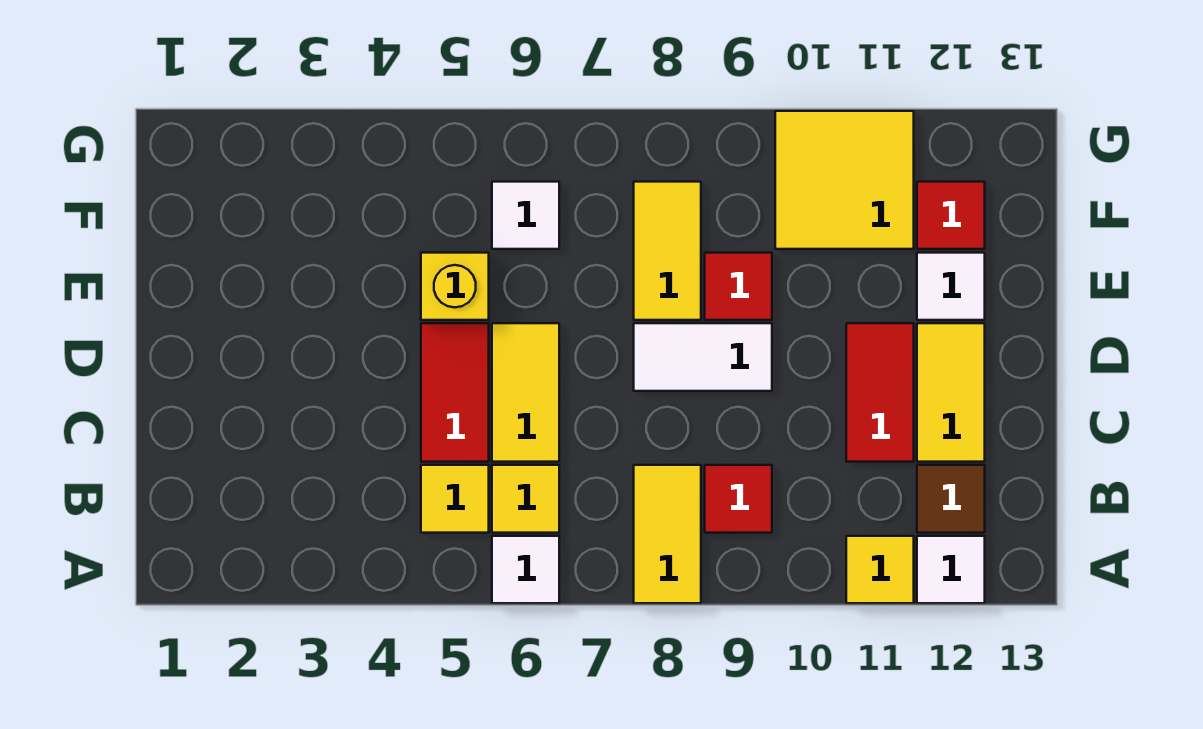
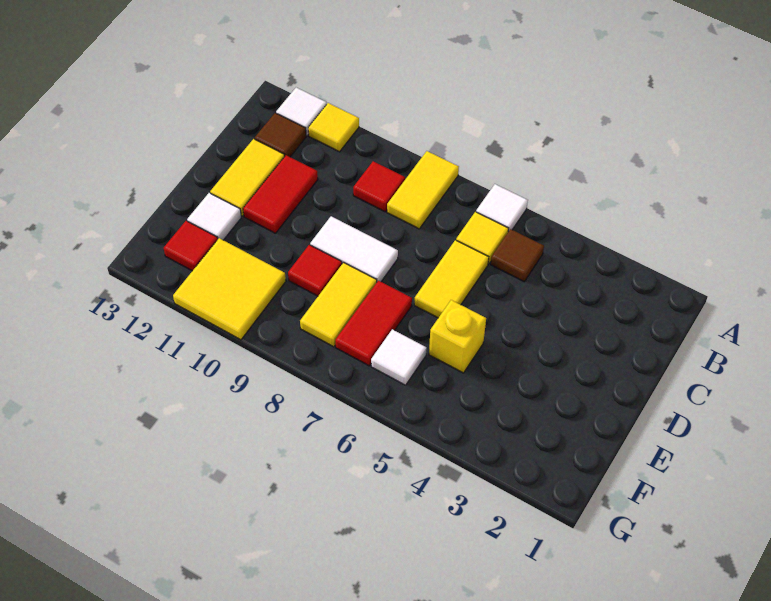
yellow 1x1 tile [421,465,489,533] -> brown 1x1 tile [491,229,544,281]
red 1x2 tile [421,323,489,462] -> red 1x2 tile moved to [335,281,412,366]

